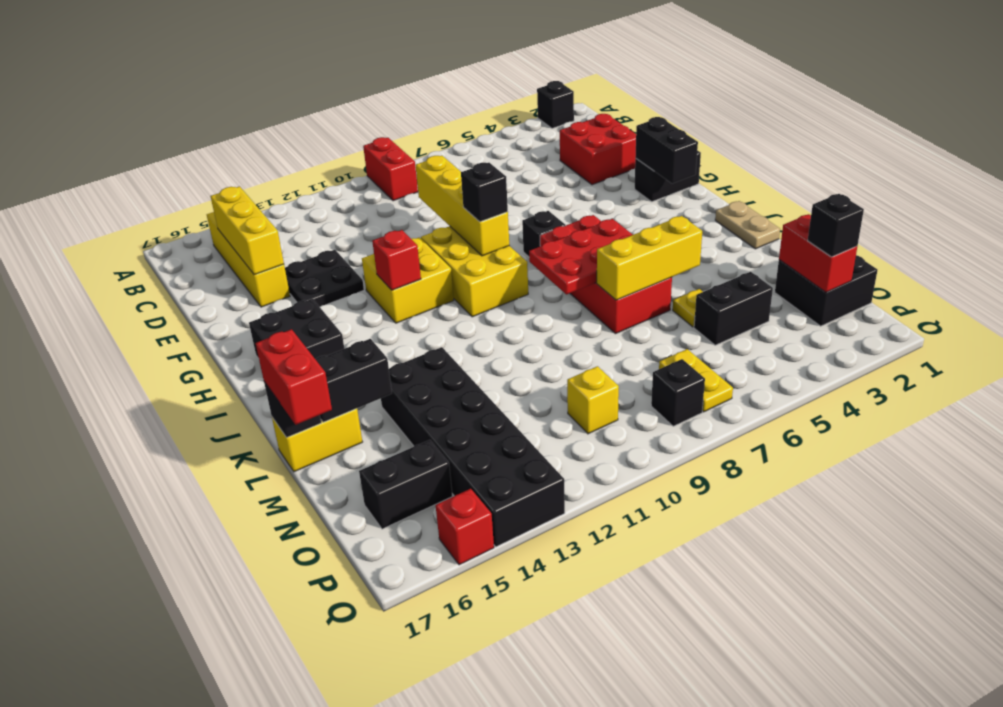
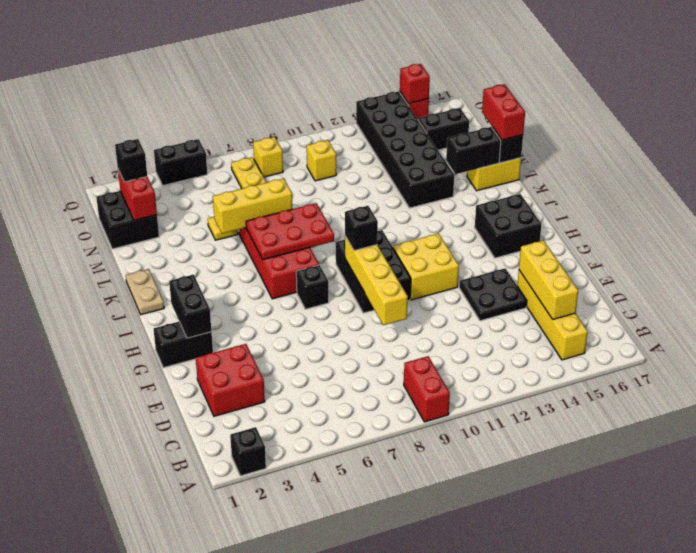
yellow 2x3 brick [421,226,528,317] -> black 2x3 brick [336,230,411,313]
red 1x1 brick [372,230,421,290] -> red 1x1 brick moved to [400,64,430,104]
black 1x2 brick [694,272,773,345] -> black 1x2 brick moved to [154,139,207,185]
black 1x1 brick [651,359,705,426] -> yellow 1x1 brick [253,137,283,177]

